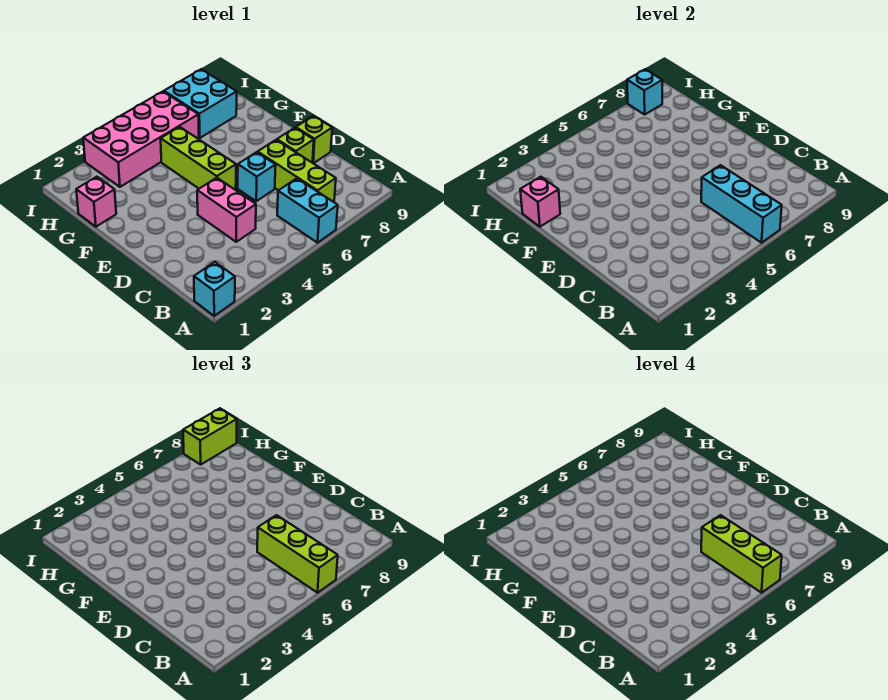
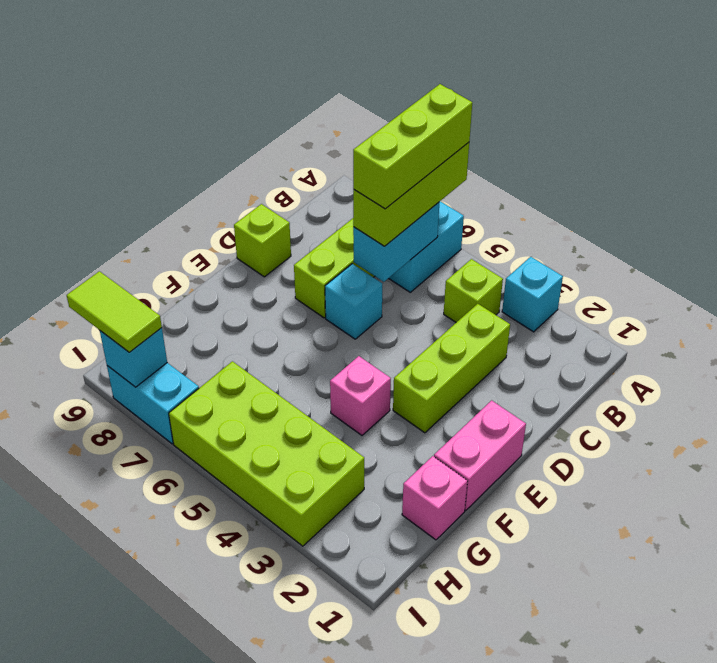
cyan 1x1 brick [194,262,235,316] -> cyan 1x1 brick moved to [502,257,563,332]
cyan 1x3 brick [701,165,782,243] -> cyan 1x2 brick [353,202,439,282]
pink 1x2 brick [197,178,256,242] -> pink 1x2 brick moved to [434,400,526,510]
lime 1x1 brick [277,128,314,163] -> lime 1x1 brick moved to [444,259,503,322]
lime 1x3 brick [161,127,236,189] -> lime 1x3 brick moved to [393,304,510,433]
pink 1x1 brick [520,177,560,227] -> pink 1x1 brick moved to [330,356,391,435]
pink 2x4 brick [83,92,199,187] -> lime 2x4 brick [169,361,364,546]
cyan 2x2 brick [164,69,237,138] -> cyan 1x2 brick [107,363,199,444]
lime 1x2 brick [183,409,237,465] -> lime 1x2 tile [67,271,162,352]

